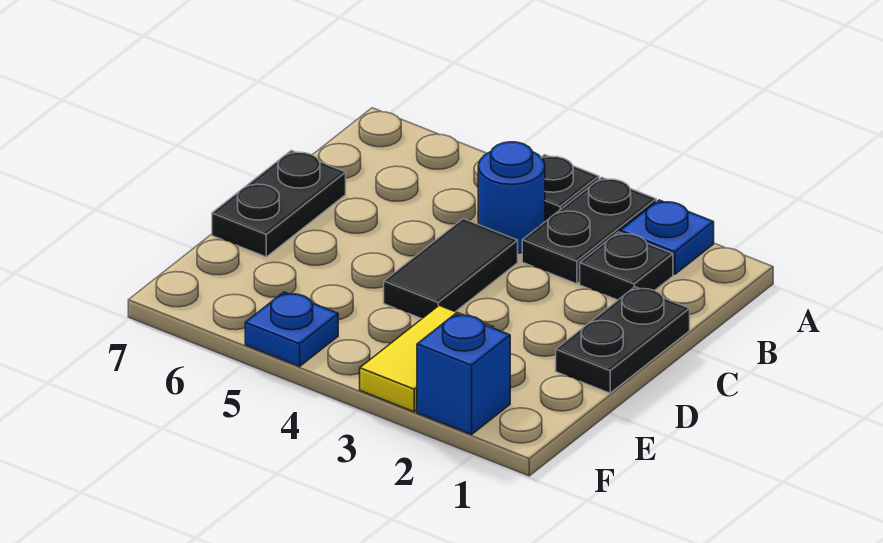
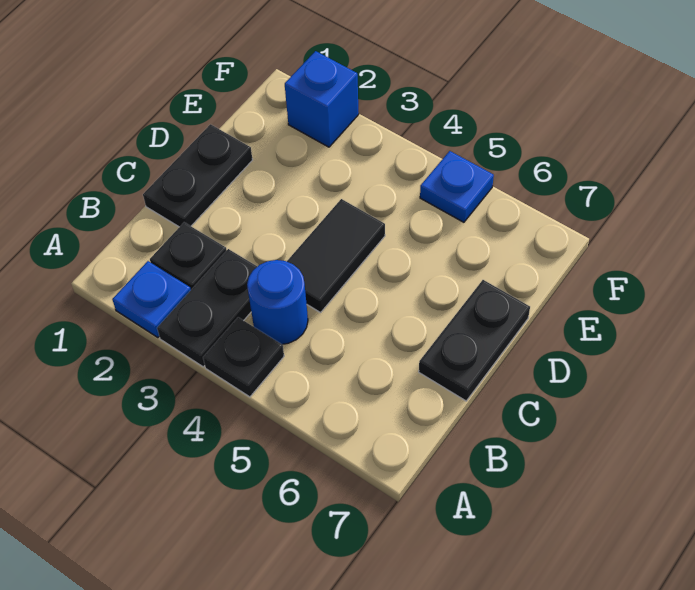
yellow 1x2 tile [360,305,494,412] -> none

